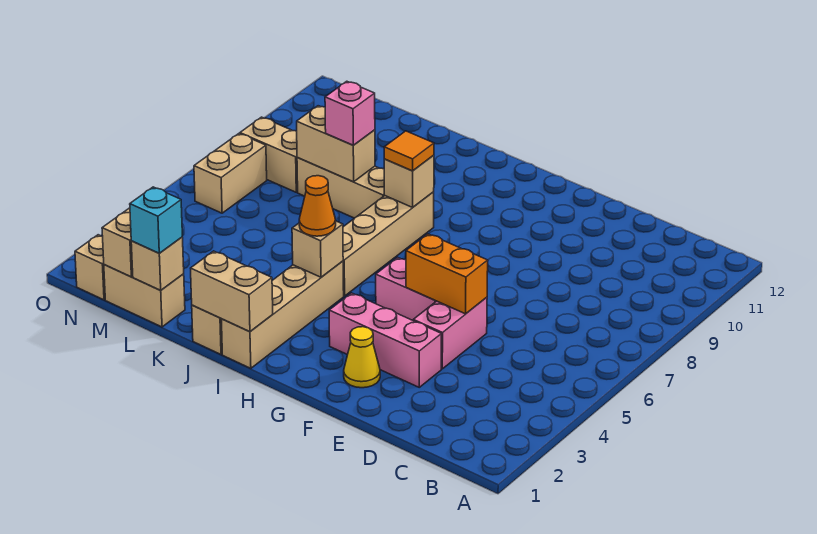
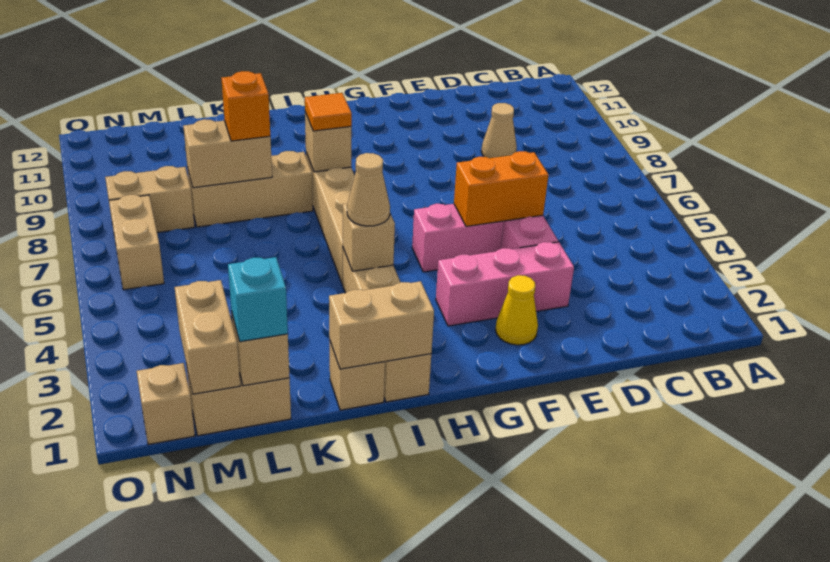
none -> tan 1x1 cone [481,103,517,158]
orange 1x1 cone [299,176,336,236] -> tan 1x1 cone [347,153,390,226]
pink 1x1 brick [325,81,375,145] -> orange 1x1 brick [221,71,270,141]

